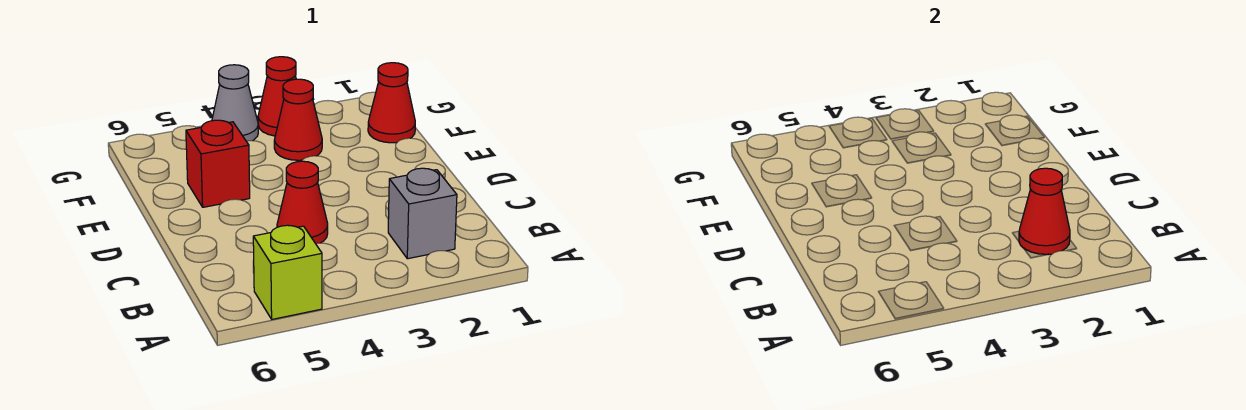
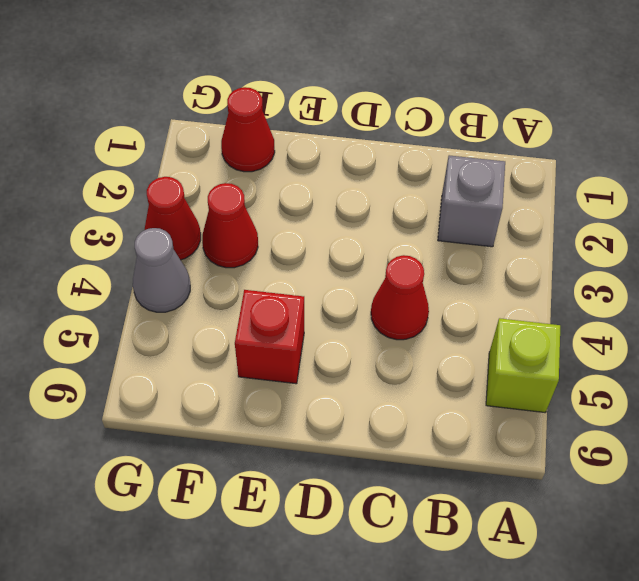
red 1x1 cone [1019,168,1070,254] -> none

